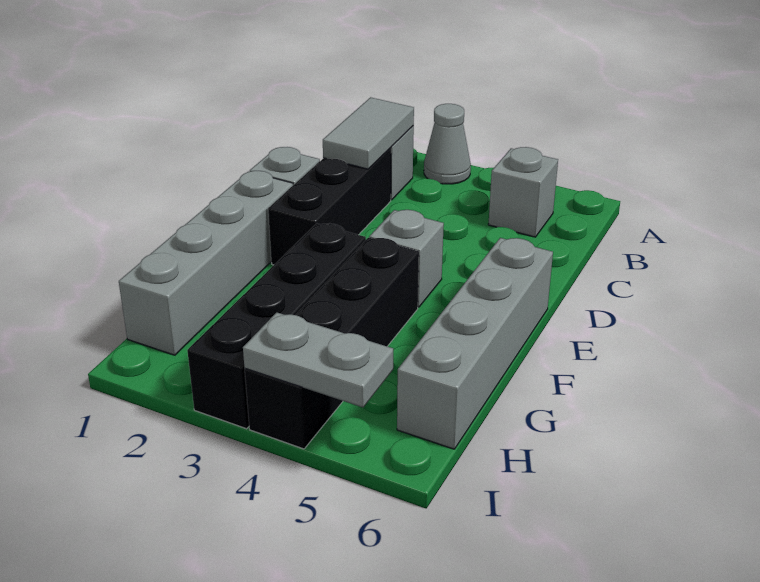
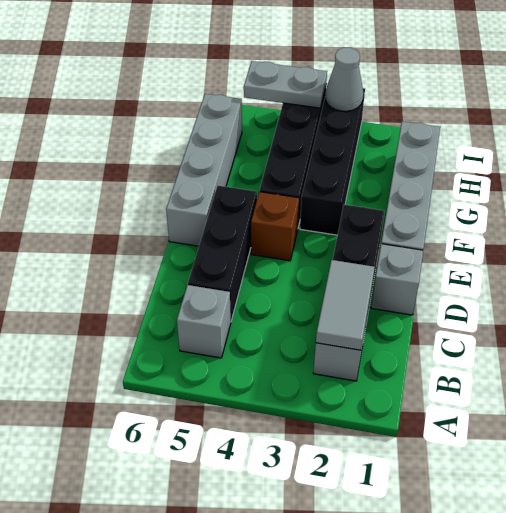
grey 1x1 cone [424,104,471,184] -> grey 1x1 cone moved to [325,47,363,111]
none -> black 1x3 brick [188,186,257,320]
grey 1x1 brick [369,210,444,307] -> brown 1x1 brick [251,192,299,261]

